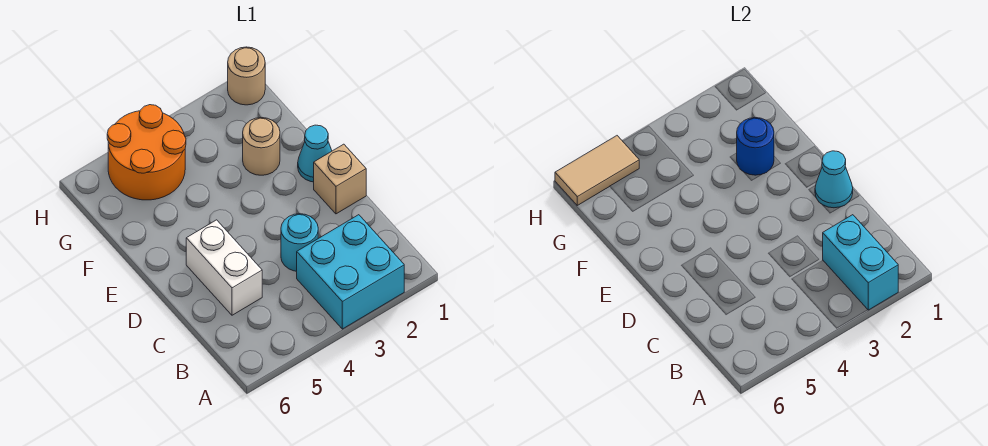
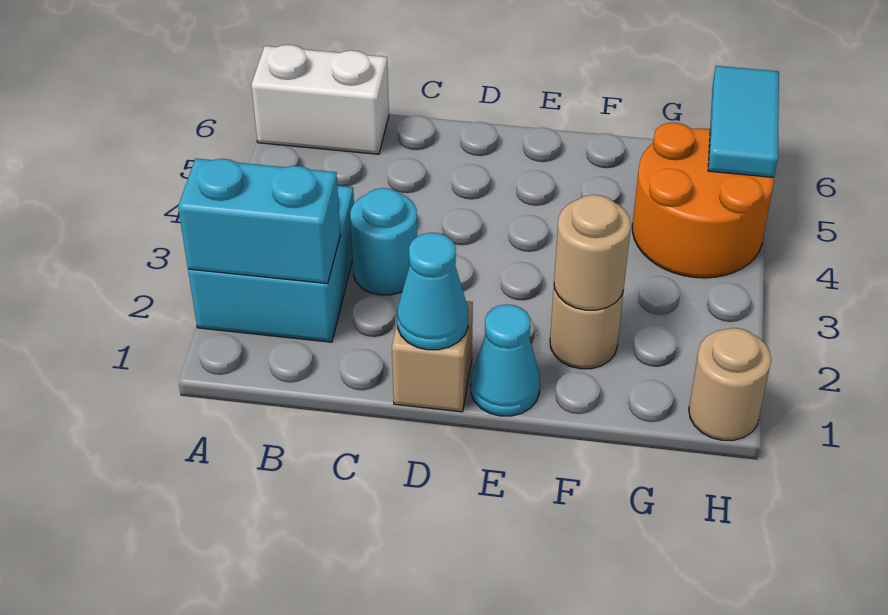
white 1x2 brick [186,220,262,315] -> white 1x2 brick moved to [251,45,389,154]
blue 1x1 round brick [737,118,774,175] -> tan 1x1 round brick [554,195,631,310]
tan 1x2 tile [555,136,639,205] -> cyan 1x2 tile [708,66,779,177]

